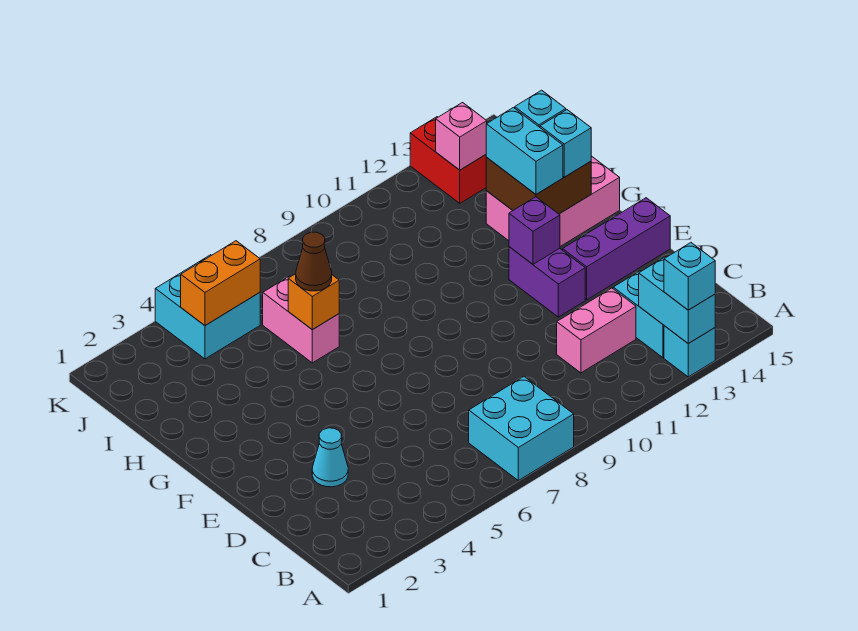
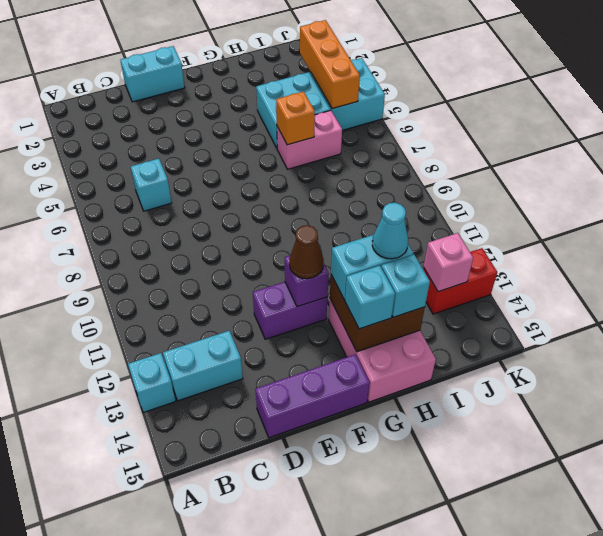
cyan 2x2 brick [469,377,574,480] -> cyan 2x2 brick moved to [256,72,331,148]
cyan 1x2 brick [639,257,715,344] -> cyan 1x2 brick moved to [120,46,185,102]
cyan 1x1 brick [664,243,715,310] -> cyan 1x1 brick moved to [131,159,172,211]
pink 1x2 brick [557,288,636,373] -> none
cyan 1x1 cone [312,428,348,487] -> cyan 1x1 cone moved to [372,203,408,259]
purple 1x3 brick [563,198,670,300] -> purple 1x3 brick turned to [255,354,370,438]
brown 1x1 cone [296,232,332,291] -> brown 1x1 cone moved to [289,225,324,279]
orange 1x2 brick [181,241,260,326] -> orange 1x3 brick [300,20,360,109]

